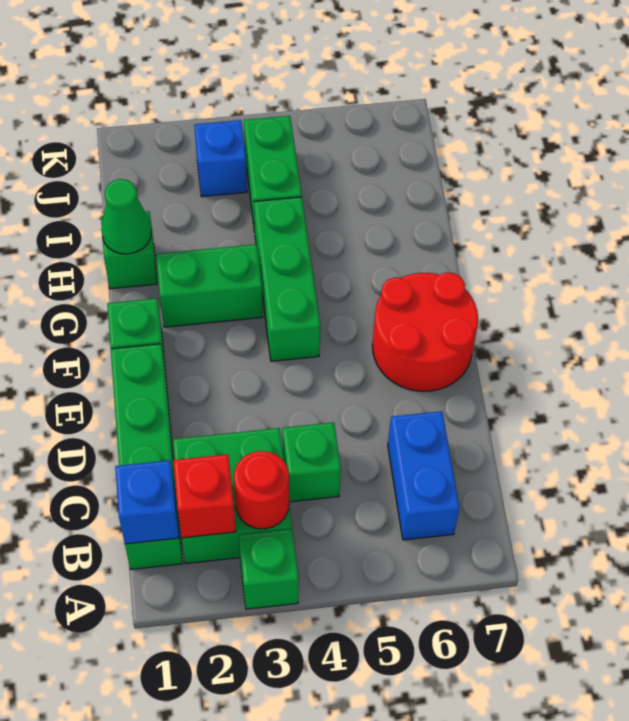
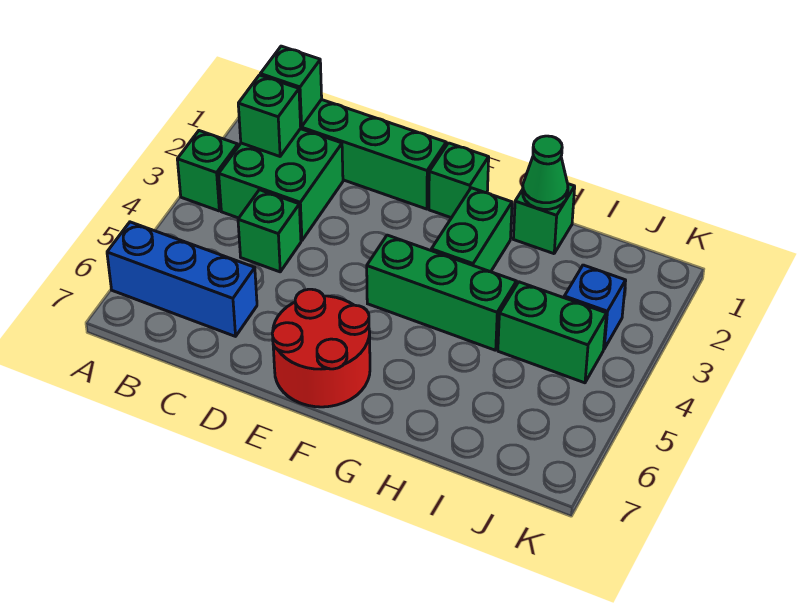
blue 1x1 brick [115,460,179,544] -> green 1x1 brick [260,46,322,127]
red 1x1 brick [173,454,236,538] -> green 1x1 brick [238,75,301,156]
red 1x1 round brick [234,451,289,529] -> none
blue 1x2 brick [388,411,460,540] -> blue 1x3 brick [107,222,257,336]

